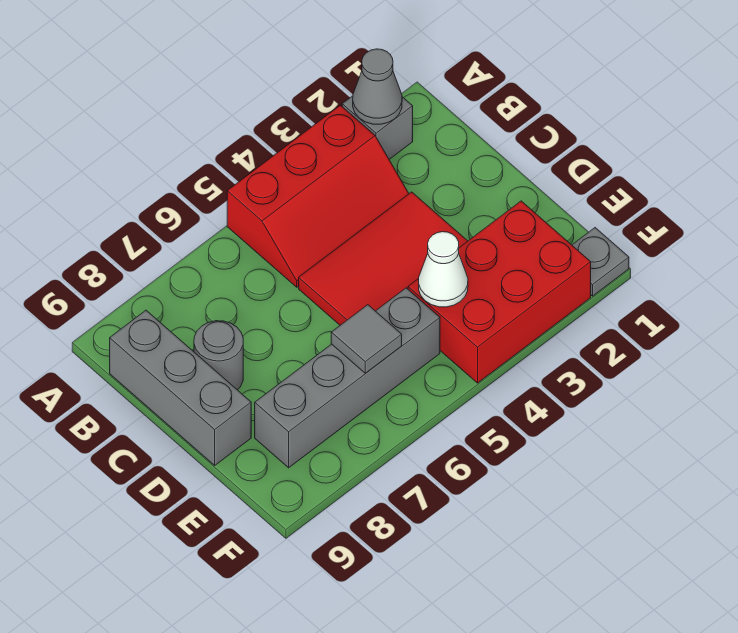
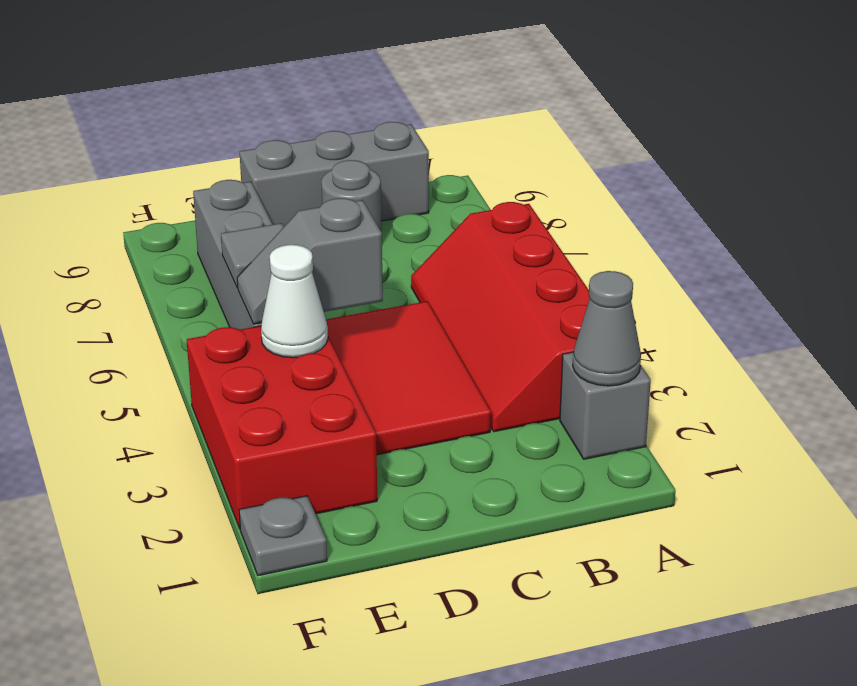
red 2x3 slope [227,105,409,287] -> red 2x4 slope [411,202,590,432]
none -> grey 1x2 slope [237,198,383,324]

